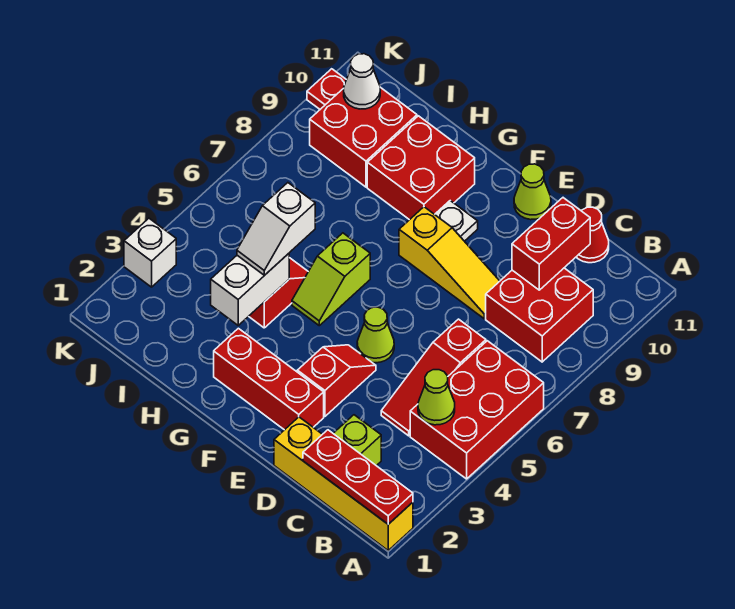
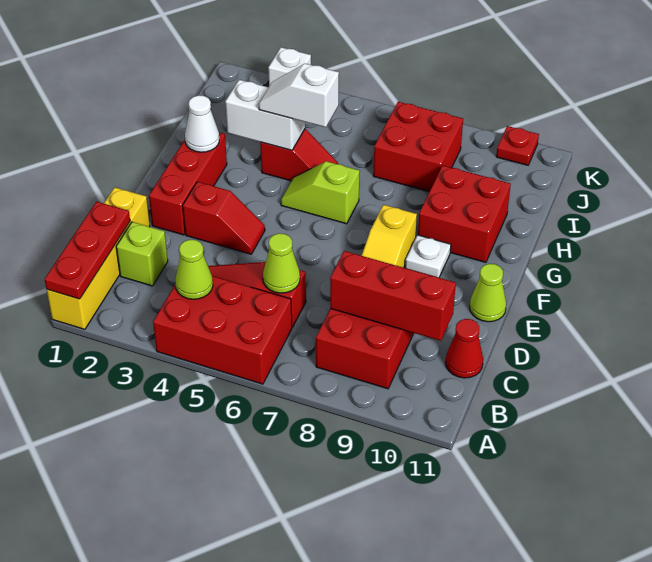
red 1x2 brick [512,198,590,290] -> red 1x3 brick [330,251,456,341]
lime 1x1 cone [357,307,394,363] -> lime 1x1 cone moved to [263,233,300,293]
red 2x2 brick [310,87,417,187] -> red 2x2 brick moved to [373,102,463,192]
white 1x1 cone [344,54,380,109] -> white 1x1 cone moved to [185,95,219,152]

